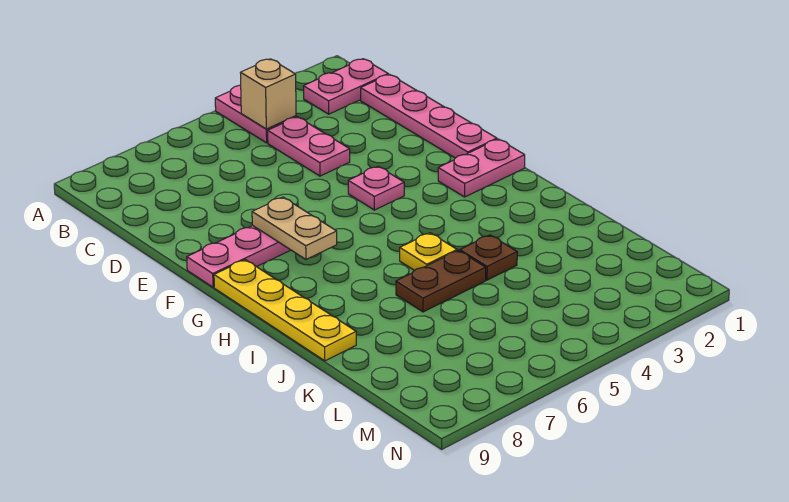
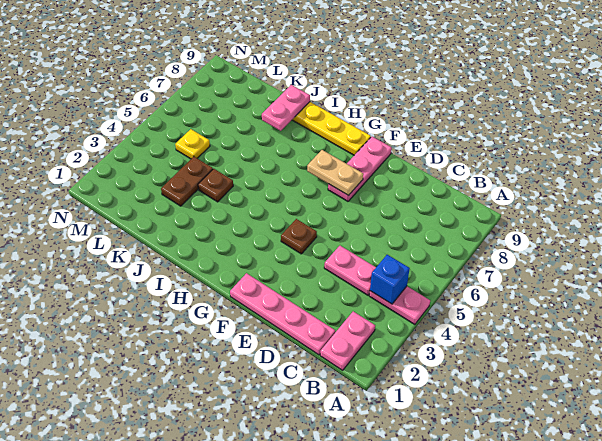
tan 1x1 brick [240,59,296,129] -> blue 1x1 brick [370,255,410,304]
pink 1x1 plate [348,166,404,210] -> brown 1x1 plate [281,219,317,254]
pink 1x2 plate [438,139,525,197] -> pink 1x2 plate moved to [262,85,310,131]
yellow 1x1 plate [400,233,457,270] -> yellow 1x1 plate moved to [175,129,210,159]
brown 1x2 plate [396,250,486,312] -> brown 1x2 plate moved to [161,157,213,206]

